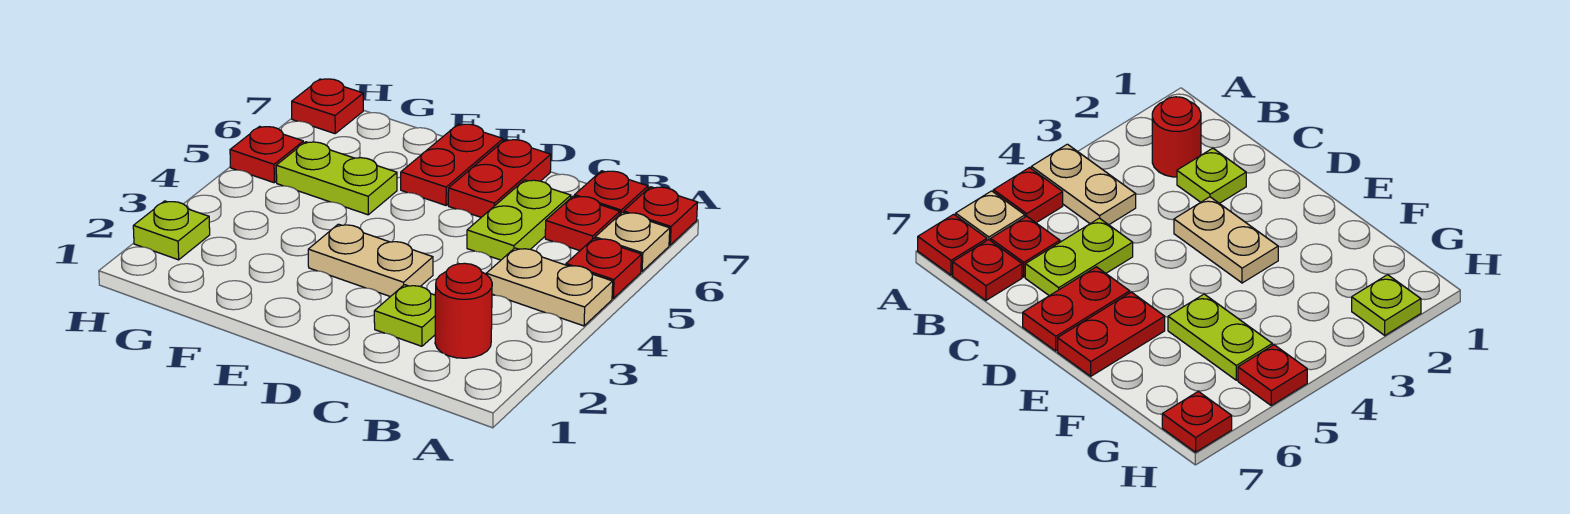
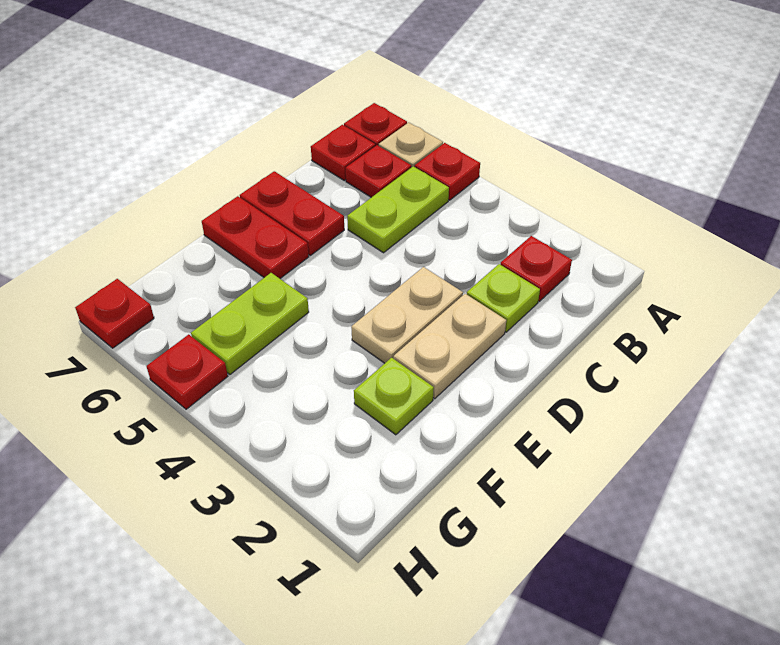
tan 1x2 plate [486,248,613,326] -> tan 1x2 plate moved to [393,294,506,399]
red 1x1 round brick [435,263,492,358] -> red 1x1 plate [500,236,572,301]
lime 1x2 plate [467,180,571,260] -> lime 1x2 plate turned to [347,166,449,253]
lime 1x1 plate [133,201,210,260] -> lime 1x1 plate moved to [354,358,434,435]

